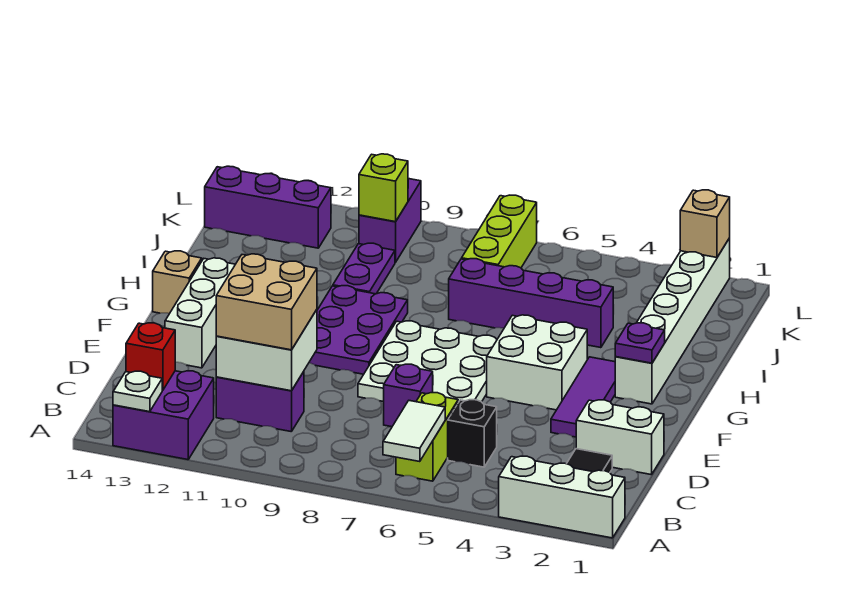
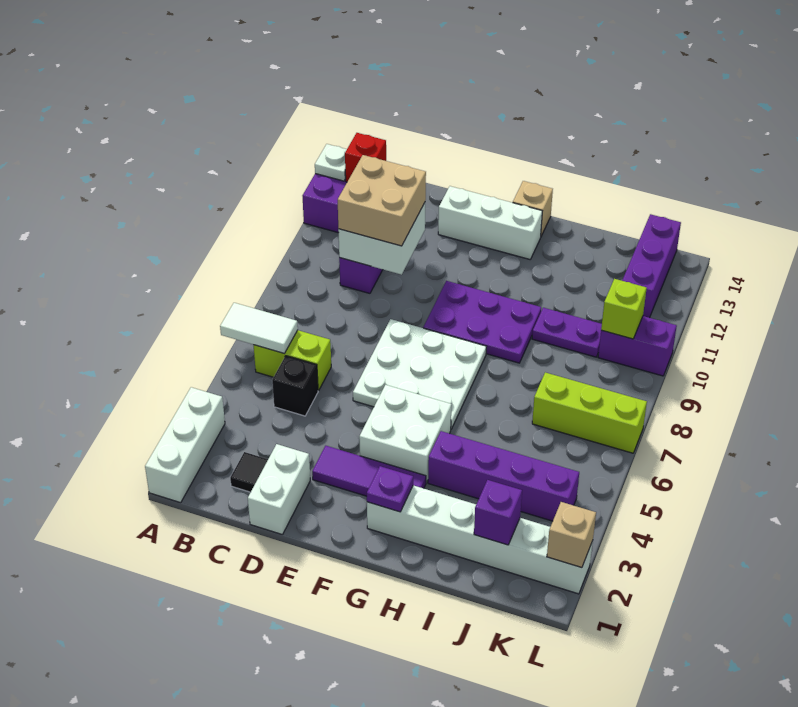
purple 1x1 brick [384,364,433,427] -> purple 1x1 brick moved to [474,480,522,545]
purple 1x4 brick [449,259,613,348] -> purple 1x4 brick turned to [428,431,579,521]

